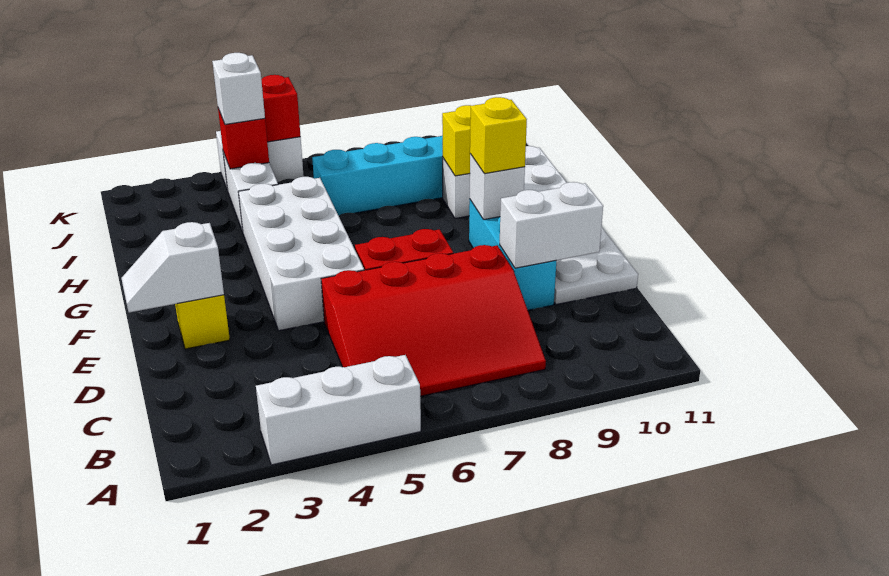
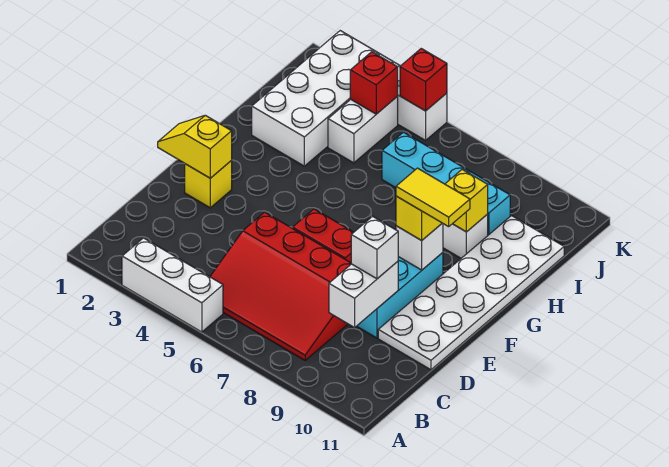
white 1x2 brick [500,182,603,268] -> white 1x2 brick turned to [329,261,398,328]
white 1x2 slope [121,222,224,312] -> yellow 1x2 slope [158,115,232,178]
white 2x4 brick [238,177,364,331] -> white 2x4 brick moved to [252,31,393,166]
none -> yellow 1x2 tile [396,168,470,227]
white 1x1 brick [212,53,265,124] -> white 1x1 brick moved to [351,216,398,279]

